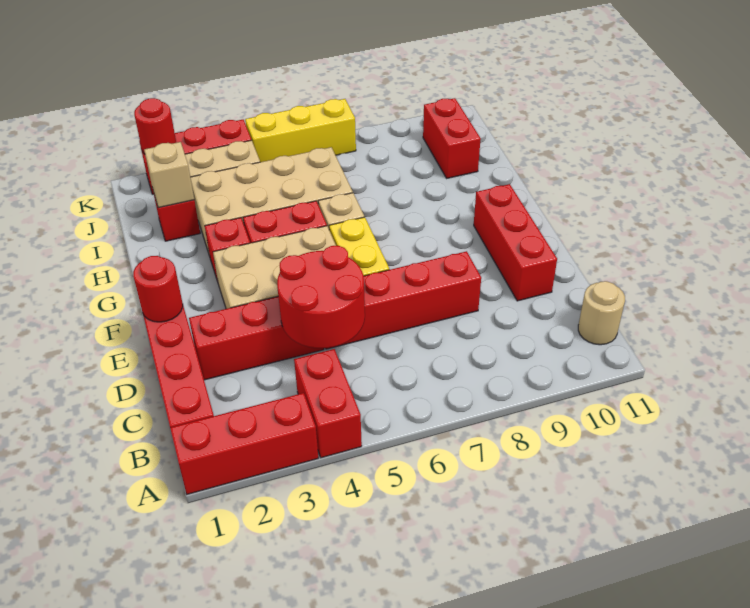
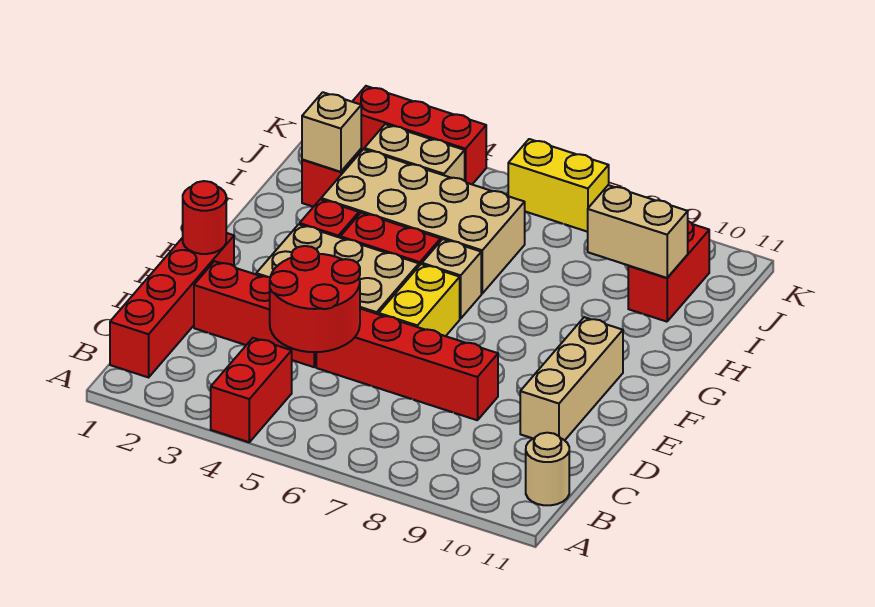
red 1x3 brick [170,393,318,494] -> none
red 1x3 brick [474,184,557,301] -> tan 1x3 brick [520,317,623,440]
none -> tan 1x2 brick [588,185,688,278]
red 1x1 round brick [134,98,176,154] -> none
yellow 1x3 brick [245,99,356,162] -> yellow 1x2 brick [508,139,609,232]

